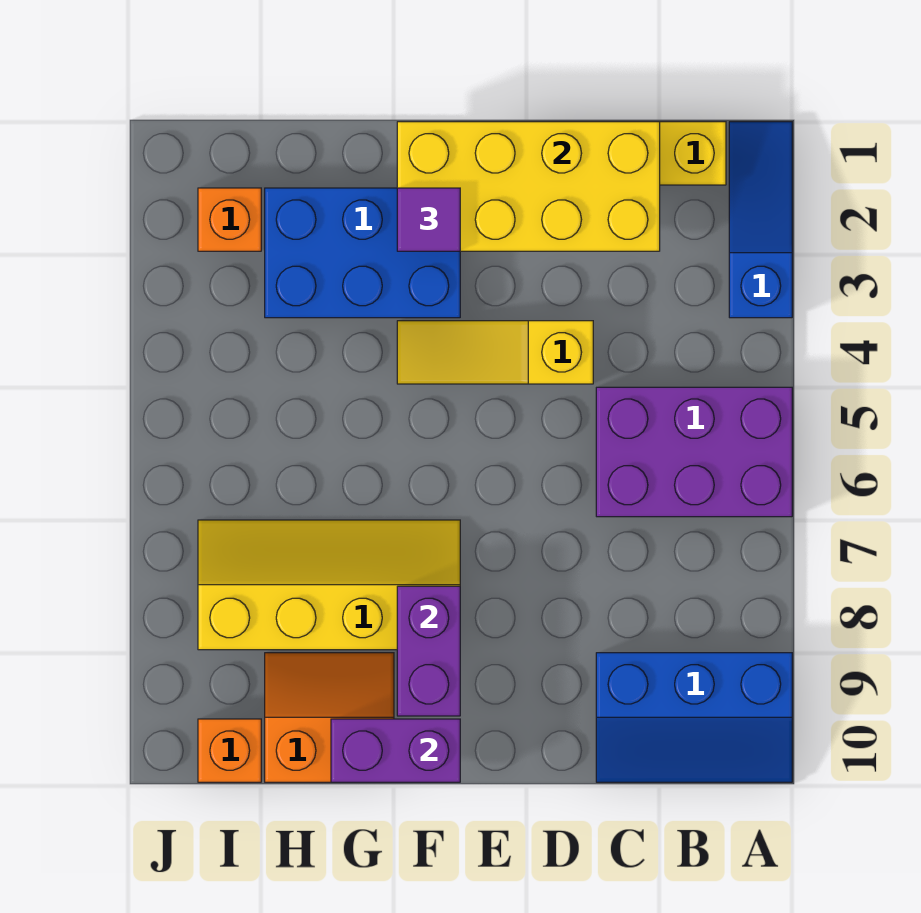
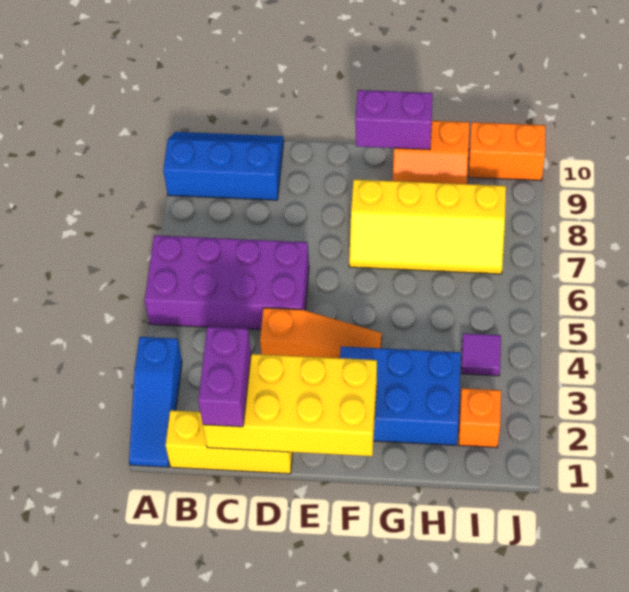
purple 2x3 brick [596,387,792,517] -> purple 2x4 brick [145,235,309,330]
yellow 1x3 slope [397,321,593,384] -> orange 1x3 slope [260,308,382,358]
purple 1x1 tile [397,188,460,251] -> purple 1x1 tile moved to [461,333,501,376]
purple 1x2 brick [397,586,460,716] -> purple 1x2 brick moved to [198,327,251,427]
orange 1x1 brick [198,719,261,782] -> orange 1x2 brick [468,122,545,180]

